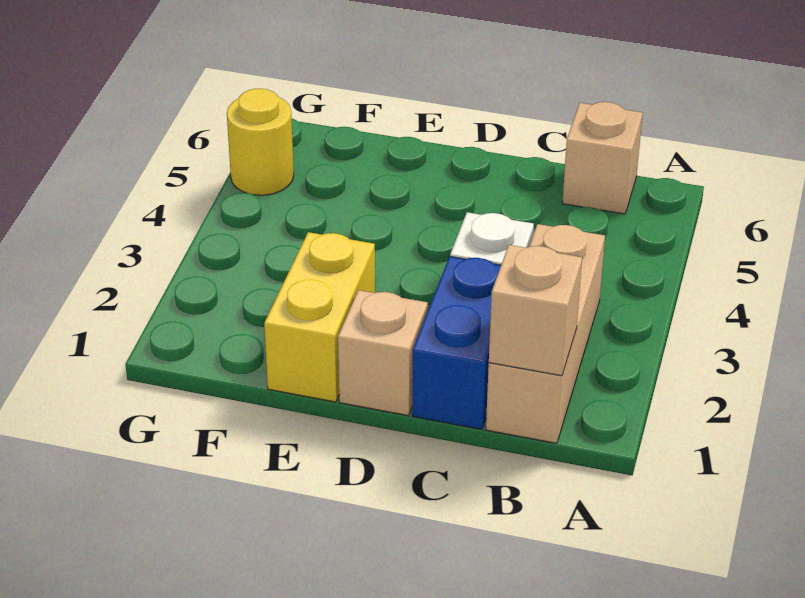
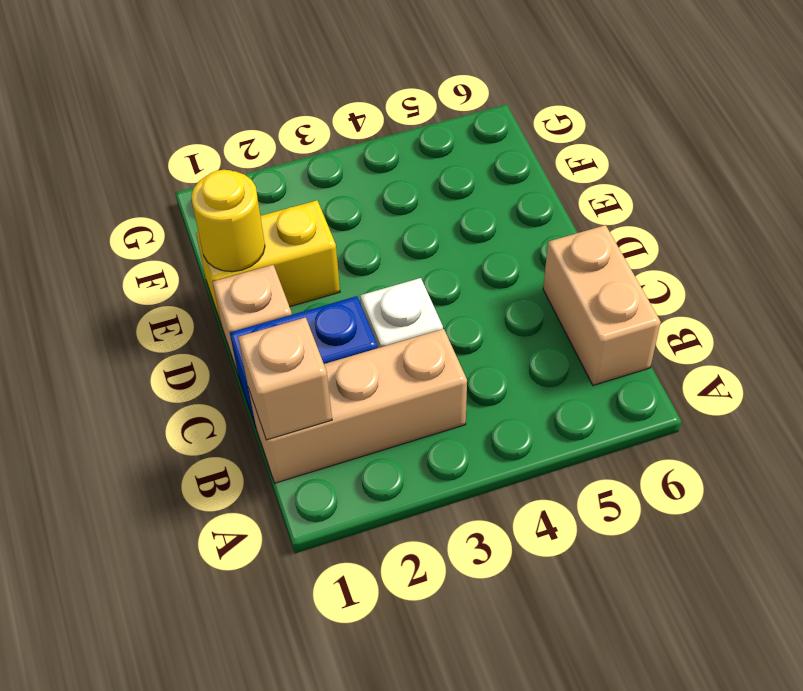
tan 1x1 brick [562,102,643,214] -> tan 1x2 brick [543,225,661,385]
yellow 1x1 round brick [227,89,294,195] -> yellow 1x1 round brick moved to [191,170,265,272]

